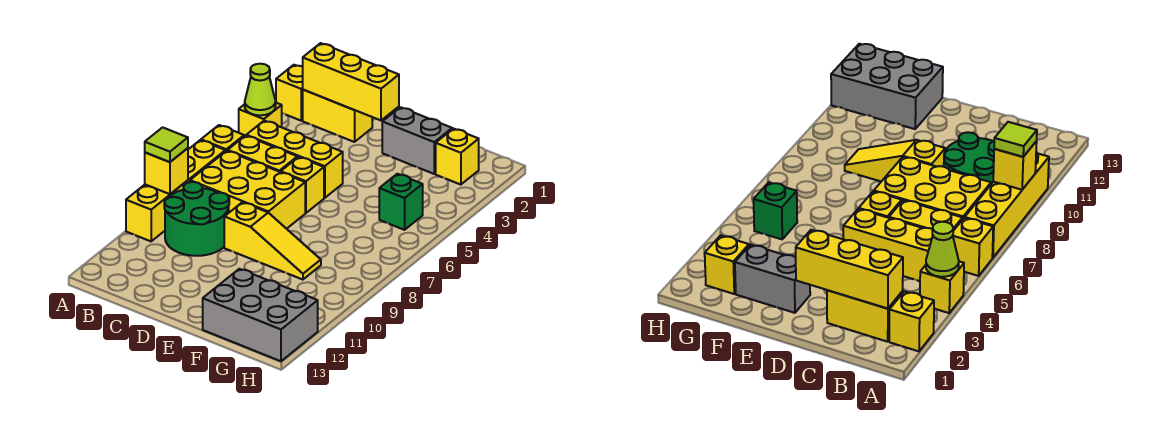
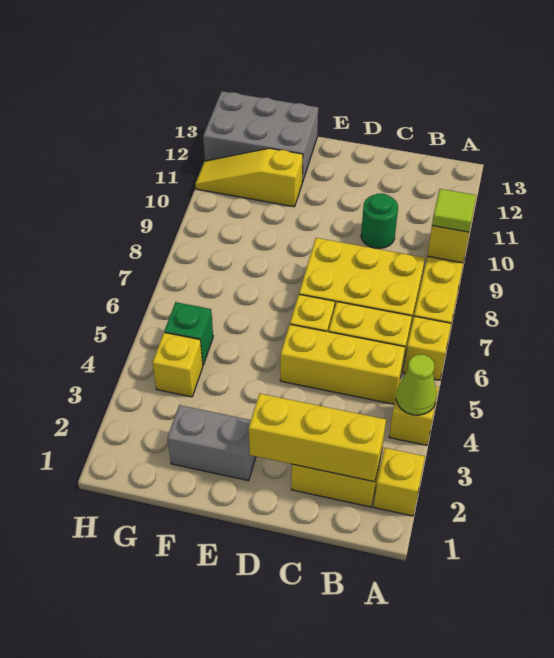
green 2x2 round brick [164,182,229,256] -> green 1x1 round brick [361,193,398,249]
yellow 1x3 slope [224,202,321,280] -> yellow 1x3 slope moved to [195,148,303,207]
yellow 1x1 brick [436,129,479,185] -> yellow 1x1 brick moved to [152,332,203,397]

